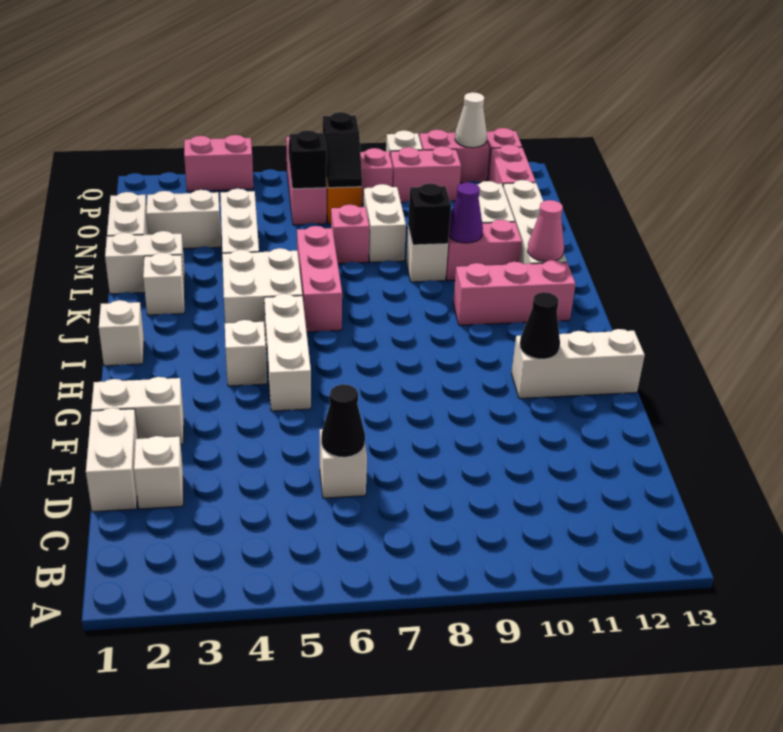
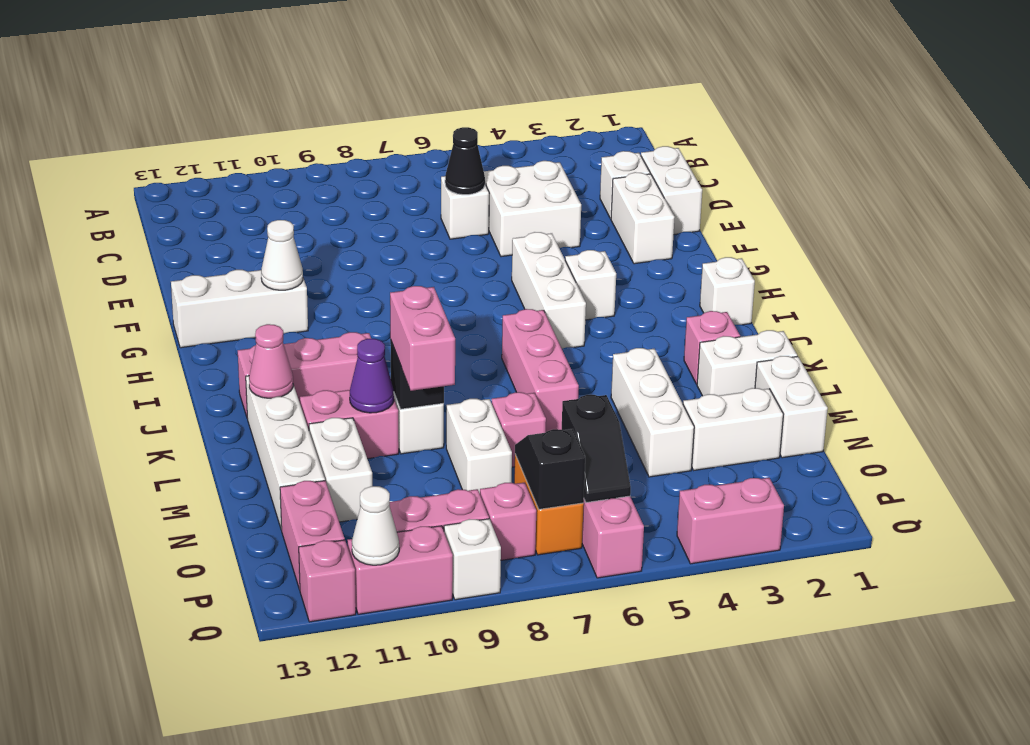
white 1x2 brick [91,377,184,444] -> white 1x2 brick turned to [611,172,675,264]
black 1x1 cone [520,292,560,359] -> white 1x1 cone [261,220,303,290]
white 2x2 brick [222,248,302,327] -> white 2x2 brick moved to [484,161,581,257]
white 1x1 brick [143,253,185,315] -> pink 1x1 brick [684,311,740,384]
none -> pink 1x2 brick [390,286,455,391]

